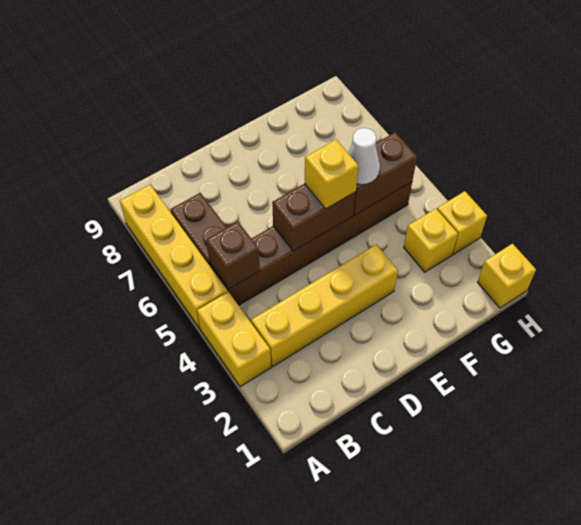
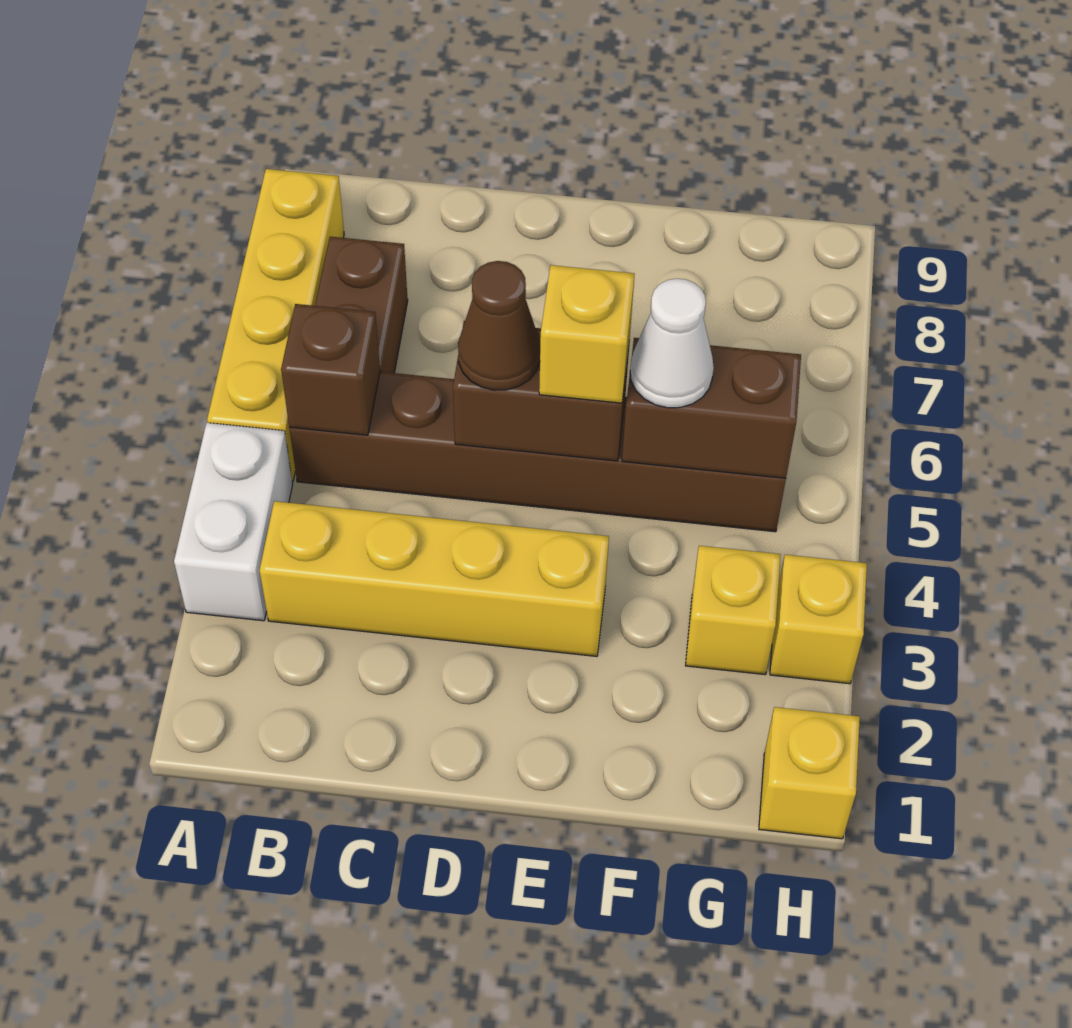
yellow 1x2 brick [197,292,271,387] -> white 1x2 brick [174,423,293,621]
none -> brown 1x1 cone [458,261,540,390]

